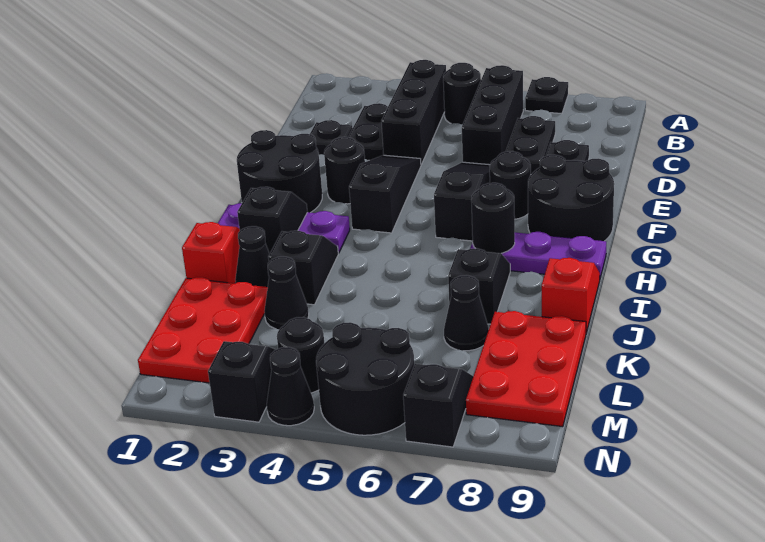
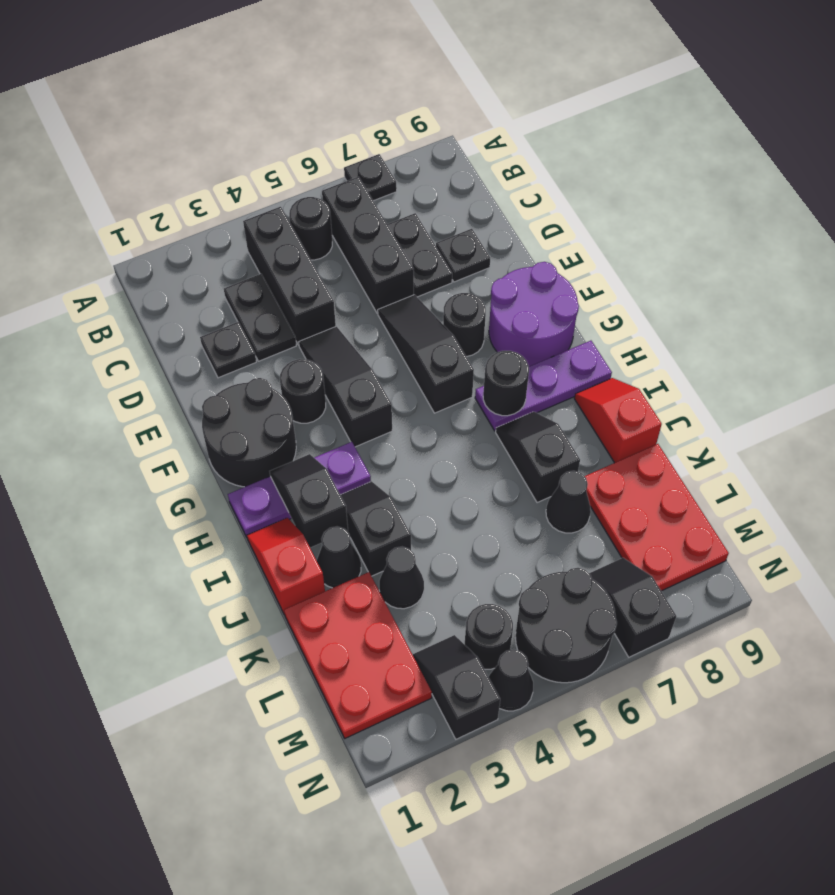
black 2x2 round brick [528,155,614,241] -> purple 2x2 round brick [489,262,579,366]

